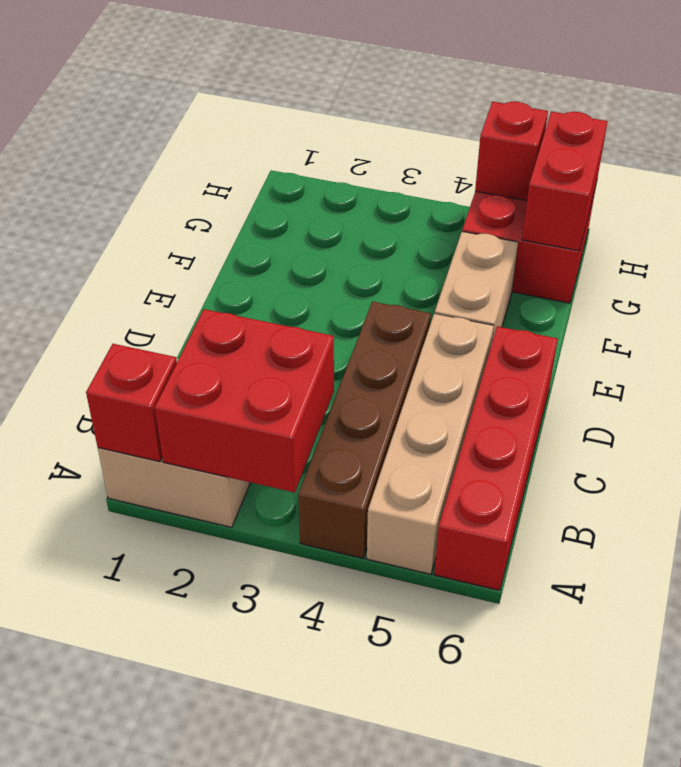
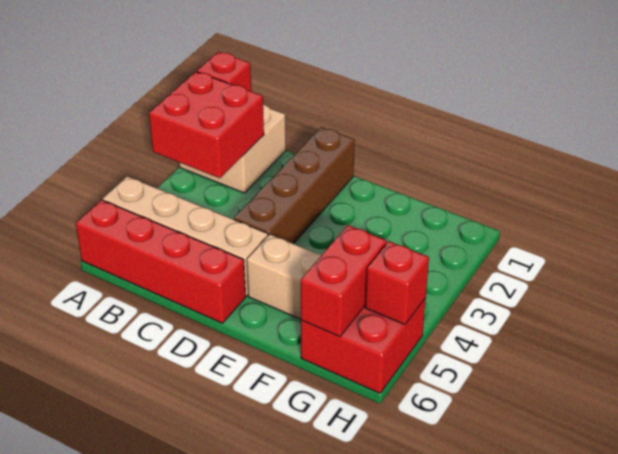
brown 1x4 brick [298,301,431,558] -> brown 1x4 brick turned to [234,127,355,244]
red 1x2 brick [522,112,608,251] -> red 1x2 brick turned to [301,225,387,337]

